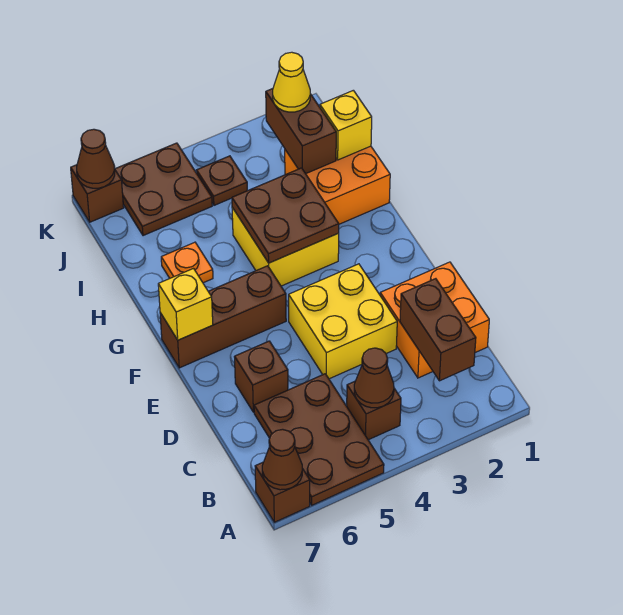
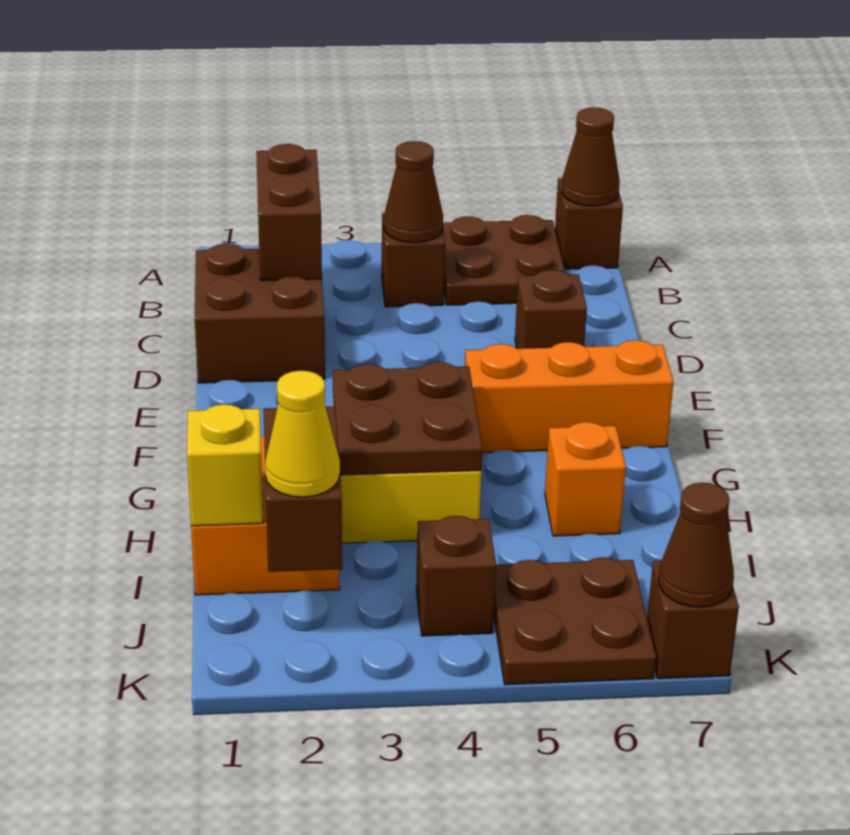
brown 2x3 plate [254,374,384,505] -> brown 2x2 plate [443,215,565,305]
orange 2x2 brick [380,262,489,378] -> brown 2x2 brick [195,244,325,383]
yellow 2x2 brick [289,264,397,379] -> none
brown 1x3 brick [160,266,286,368] -> orange 1x3 brick [465,340,674,453]
yellow 1x1 brick [158,269,213,340] -> none
orange 1x1 plate [161,242,213,283] -> orange 1x1 brick [545,422,626,536]
brown 1x1 plate [196,156,247,205] -> brown 1x1 brick [416,516,496,636]

